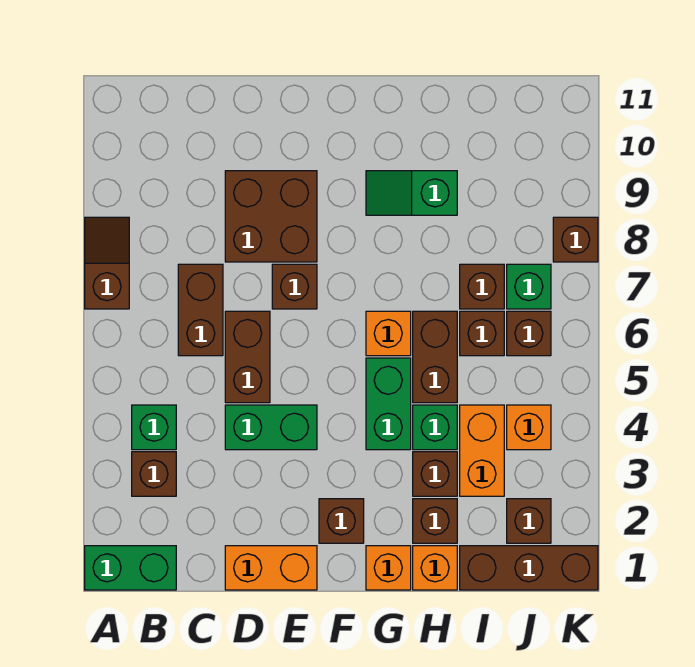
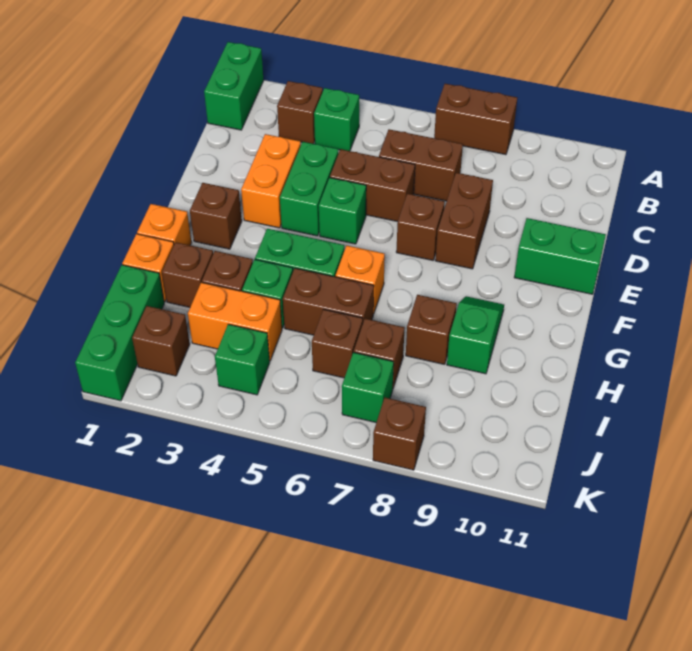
brown 1x2 slope [85,217,129,309] -> brown 1x2 brick [434,84,517,155]
orange 1x2 brick [225,546,317,590] -> orange 1x2 brick moved to [241,134,301,228]
brown 2x2 brick [225,171,317,262] -> brown 1x2 brick [435,173,493,269]
none -> green 1x1 brick [319,178,366,244]
none -> green 1x2 brick [514,218,606,294]
brown 1x3 brick [460,546,598,590] -> green 1x3 brick [75,265,164,401]
orange 1x1 brick [507,405,551,450] -> green 1x1 brick [215,324,270,395]
brown 1x1 brick [507,311,551,356] -> brown 1x1 brick moved to [406,295,457,364]

